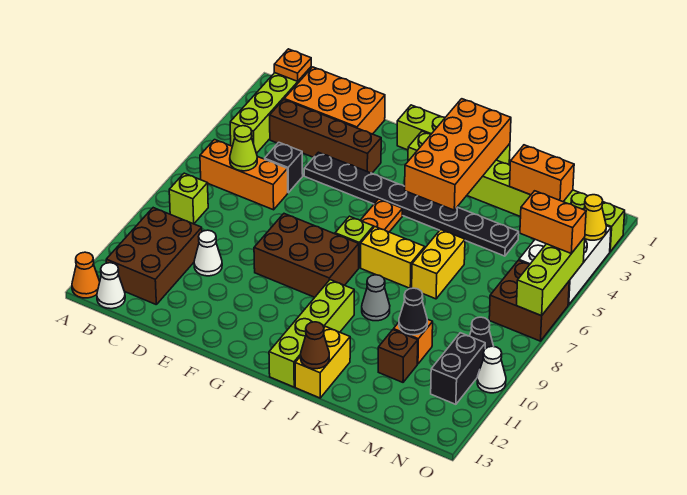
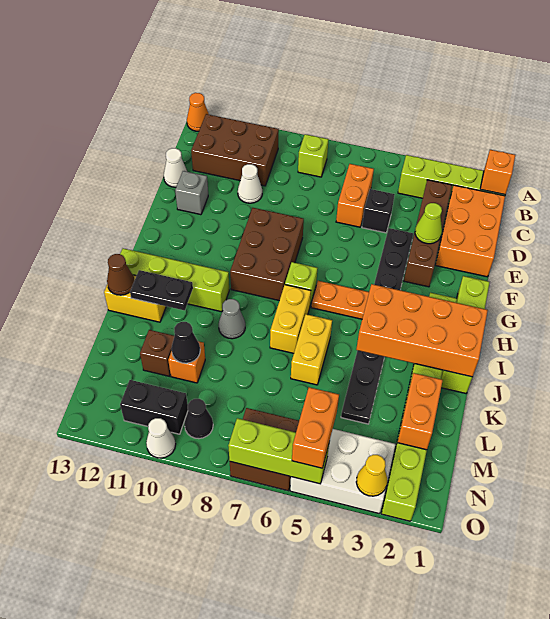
orange 1x1 plate [274,49,311,81] -> orange 1x1 brick [480,150,515,195]
orange 1x3 brick [200,140,288,210] -> orange 1x2 brick [336,164,374,227]
white 1x1 cone [97,263,125,309] -> white 1x1 cone moved to [164,148,187,187]
lime 1x1 cone [230,126,257,171] -> lime 1x1 cone moved to [415,203,442,244]
none -> grey 1x1 brick [175,171,208,215]
none -> black 1x2 plate [130,270,193,310]
yellow 1x2 brick [412,229,465,299] -> yellow 1x2 brick turned to [291,314,332,385]

